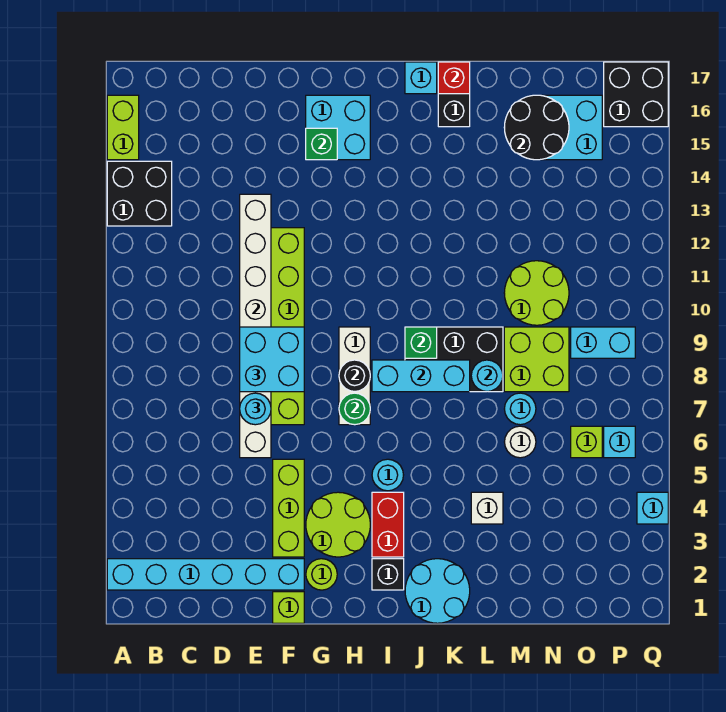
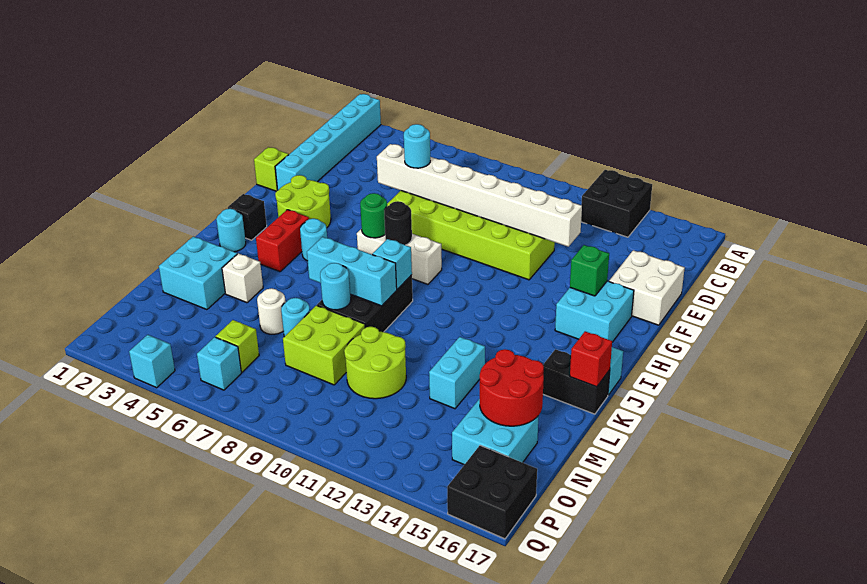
lime 1x2 brick [107,95,139,160] -> none
cyan 2x2 brick [240,327,304,392] -> cyan 2x2 brick moved to [159,237,237,310]
none -> white 2x2 brick [609,250,685,325]
lime 1x3 brick [273,459,304,557] -> none
lime 1x1 round brick [306,559,337,590] -> none
red 1x2 brick [372,492,404,557] -> red 1x2 brick turned to [256,210,309,272]
cyan 1x3 brick [372,360,470,392] -> cyan 1x3 brick turned to [307,237,397,306]
cyan 2x2 round brick [405,559,470,623] -> cyan 1x1 round brick [216,209,246,252]
green 1x1 brick [405,327,437,358] -> cyan 1x1 brick [372,239,412,289]
black 2x2 round brick [504,95,569,160] -> red 2x2 round brick [480,349,544,426]
cyan 1x2 brick [571,327,635,358] -> cyan 1x2 brick moved to [429,337,485,409]

